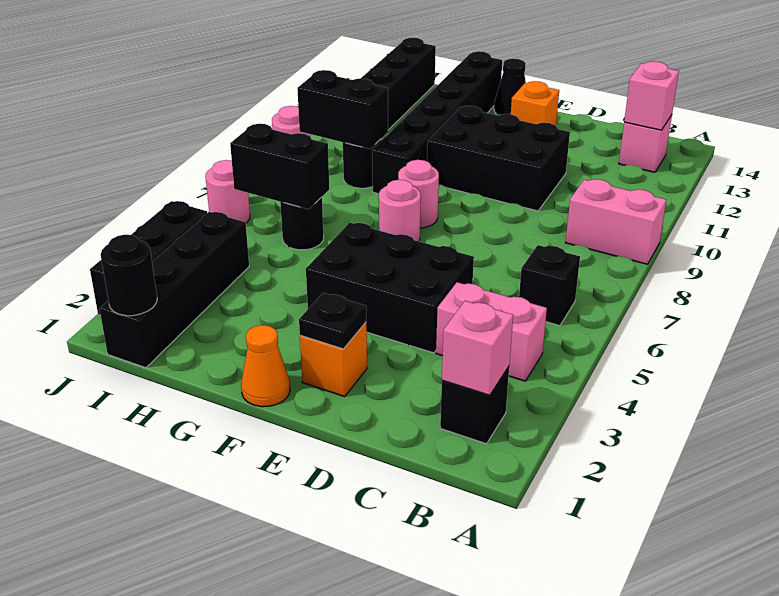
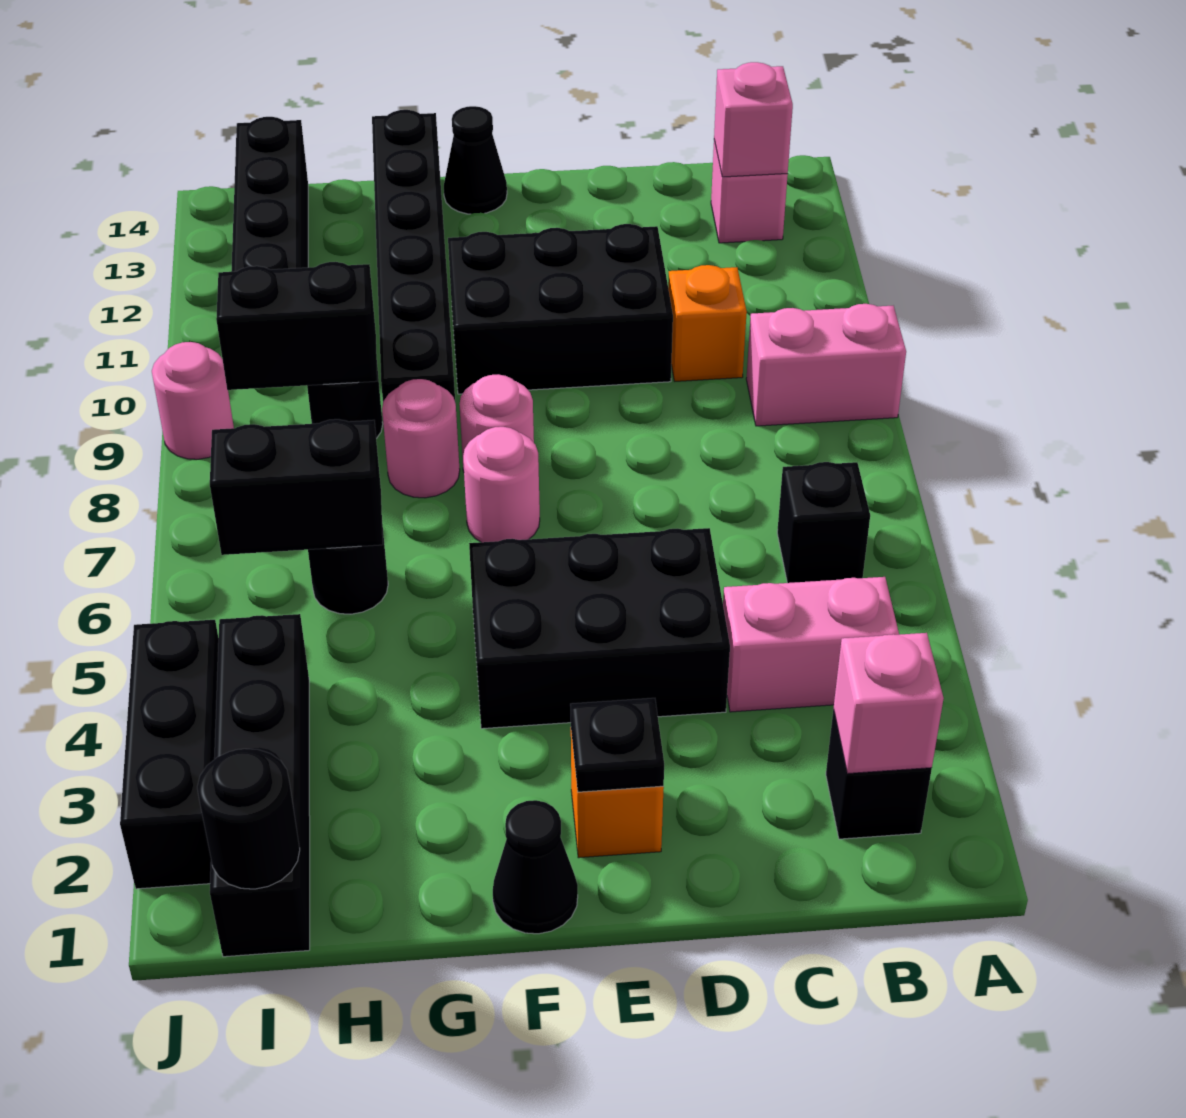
orange 1x1 brick [511,81,559,126] -> orange 1x1 brick moved to [668,265,747,381]
orange 1x1 cone [241,325,290,407] -> black 1x1 cone [493,800,578,934]
pink 1x1 round brick [205,160,250,223] -> pink 1x1 round brick moved to [382,379,460,498]

